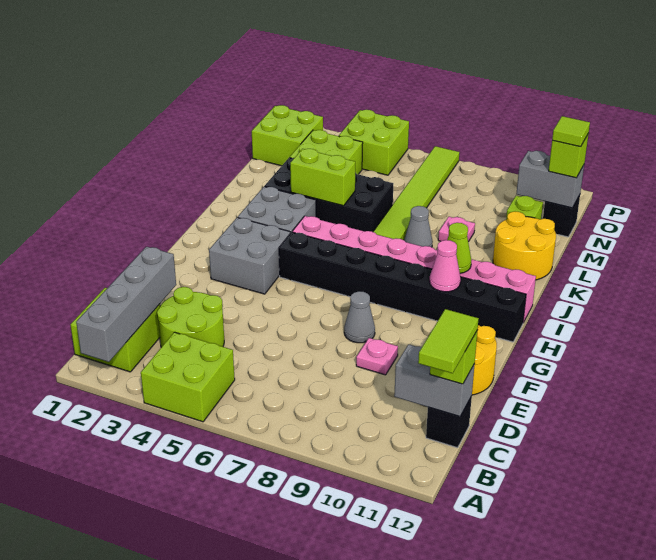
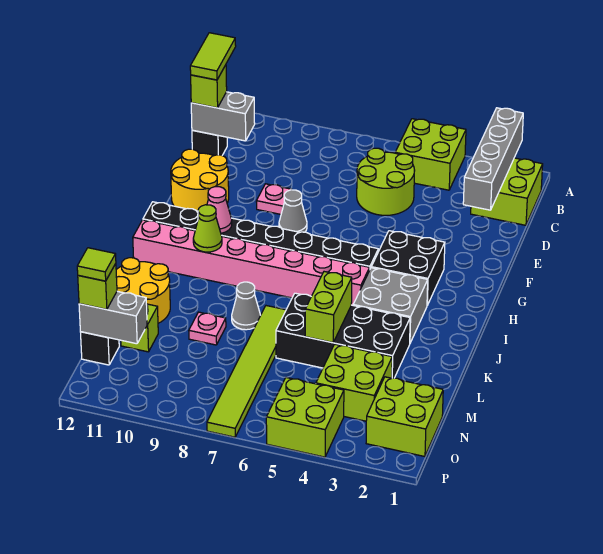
lime 2x2 round brick [157,287,224,347] -> lime 2x2 round brick moved to [357,148,415,215]
grey 2x2 brick [209,218,290,294] -> black 2x2 brick [371,231,445,305]
lime 1x2 brick [290,149,355,206] -> lime 1x2 brick turned to [305,272,352,343]

